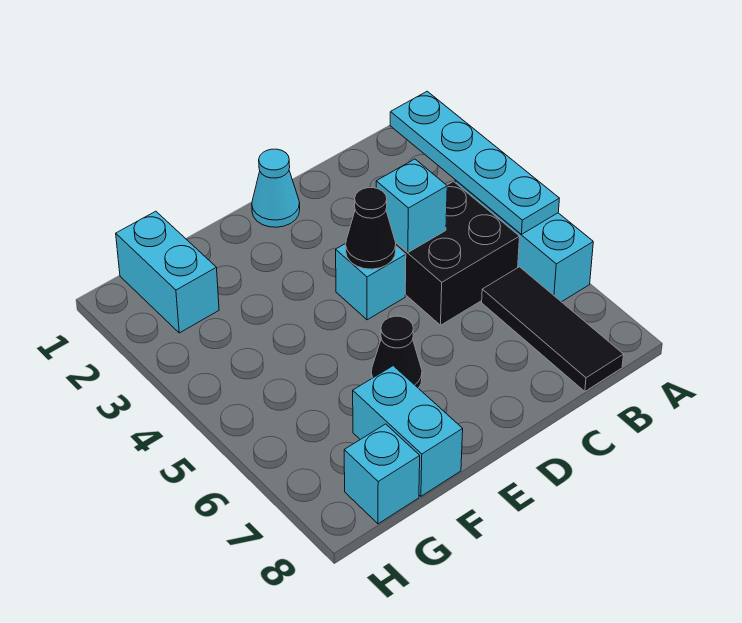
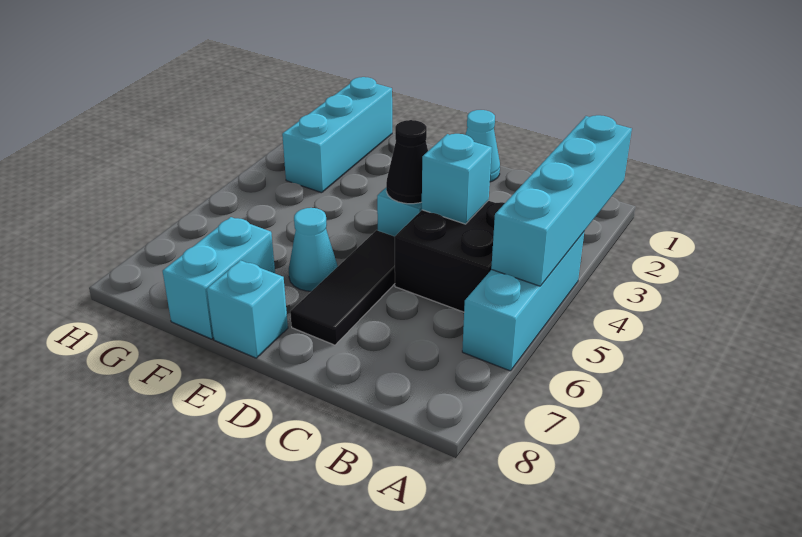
cyan 1x4 plate [390,91,559,234] -> cyan 1x4 brick [491,115,632,286]
black 1x3 tile [482,267,624,391] -> black 1x3 tile moved to [290,230,395,345]
black 1x1 cone [371,316,422,388] -> cyan 1x1 cone [289,208,338,291]
cyan 1x2 brick [116,211,219,333] -> cyan 1x3 brick [282,77,392,193]
cyan 1x1 brick [344,424,420,524] -> cyan 1x1 brick moved to [207,260,288,358]

